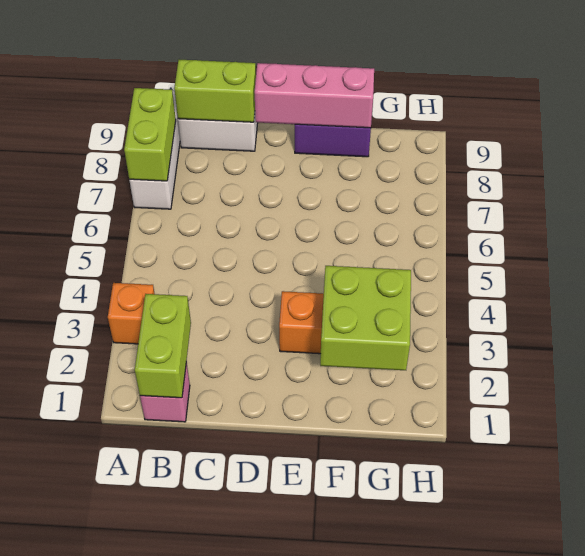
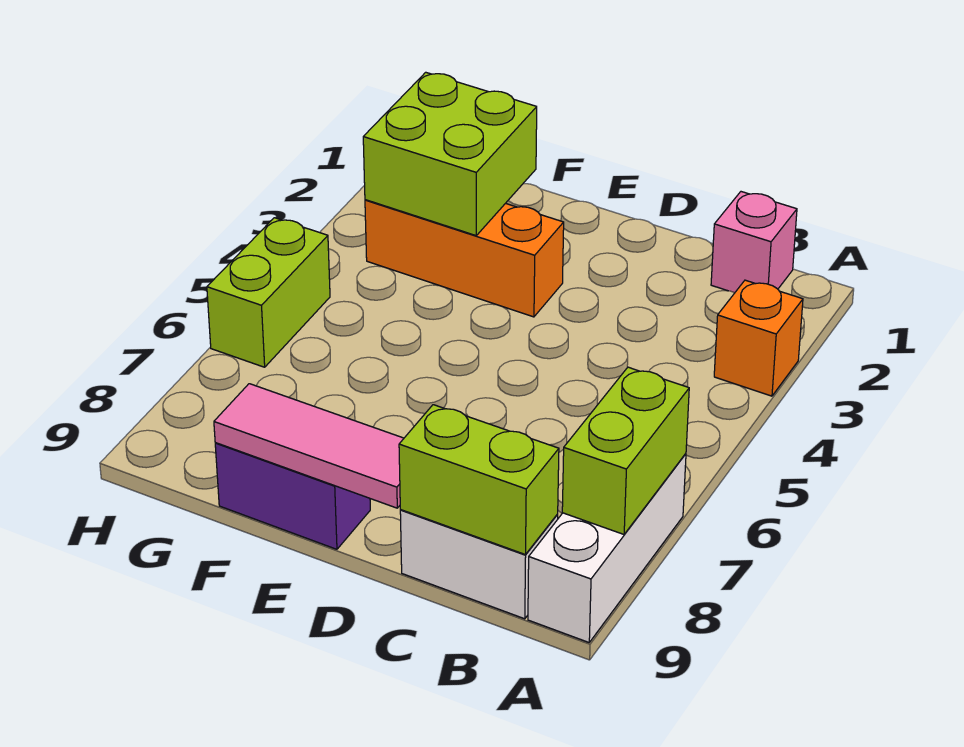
lime 1x2 brick [135,294,191,398] -> lime 1x2 brick moved to [207,218,330,367]
pink 1x3 brick [255,63,374,128] -> pink 1x3 tile [214,384,404,508]

